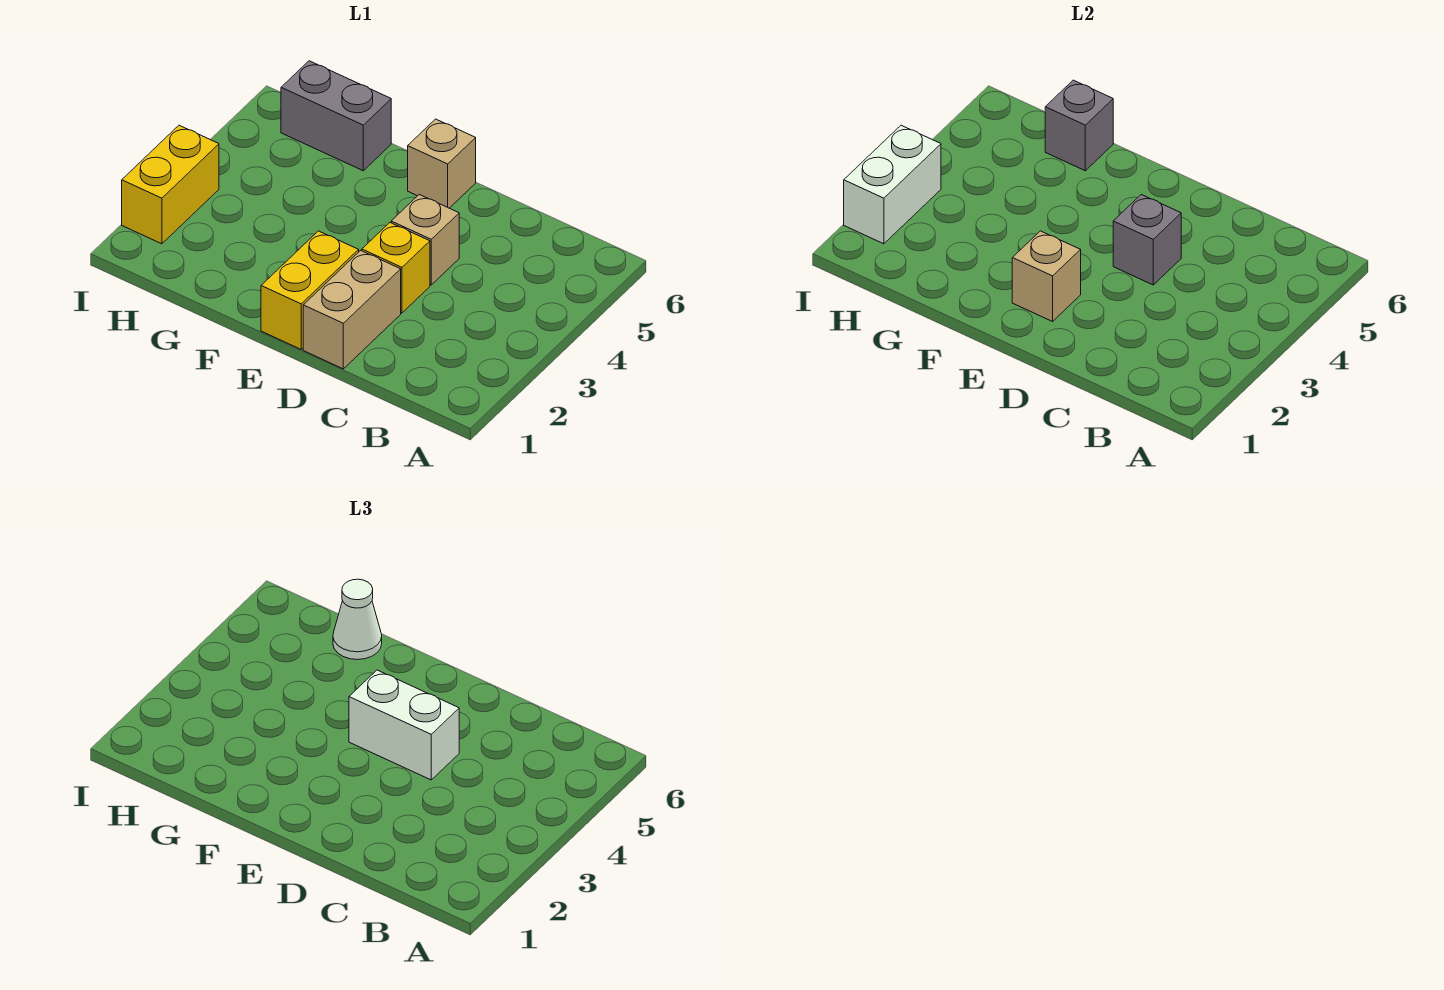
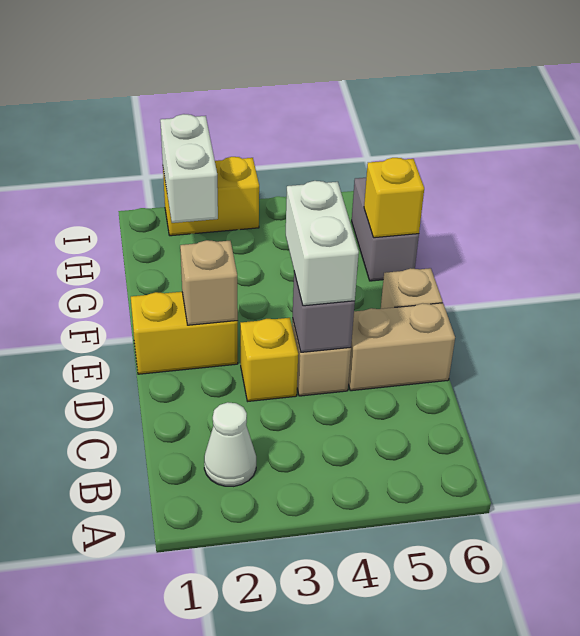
tan 1x2 brick [303,250,401,369] -> tan 1x2 brick moved to [348,303,455,391]
grey 1x1 brick [1045,80,1113,171] -> yellow 1x1 brick [364,158,424,238]
white 1x1 cone [333,579,382,660] -> white 1x1 cone moved to [204,402,256,486]
white 1x2 brick [844,125,941,244] -> white 1x2 brick turned to [160,114,218,223]

